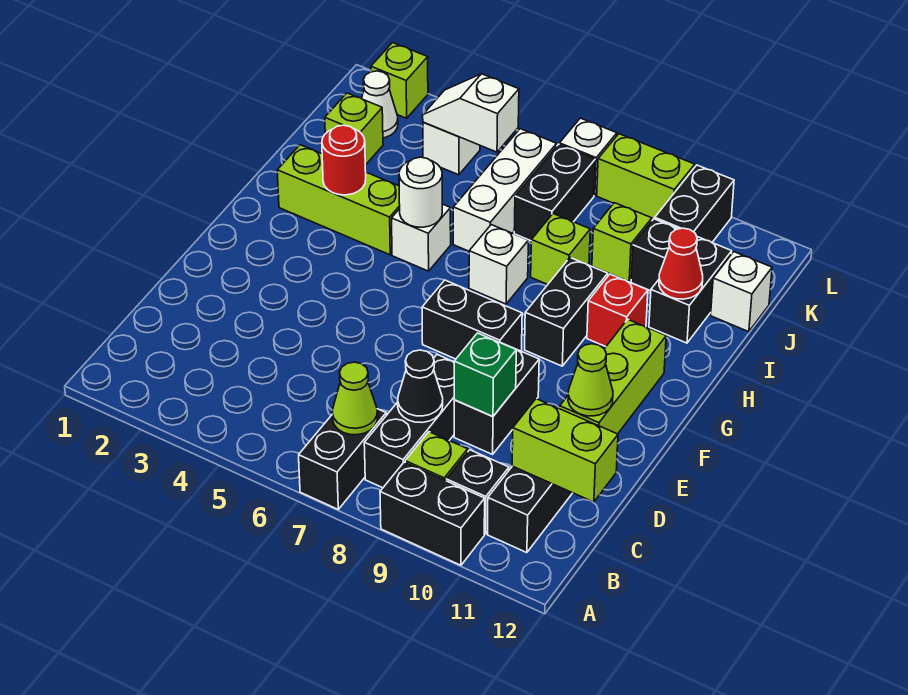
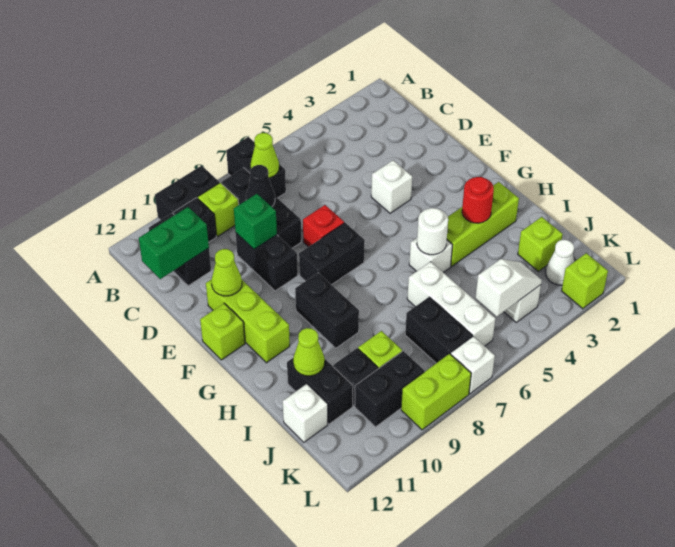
lime 1x2 brick [512,399,618,502] -> green 1x2 brick [139,207,209,279]
white 1x1 brick [469,225,528,304] -> white 1x1 brick moved to [371,160,412,213]
red 1x1 brick [587,274,648,347] -> red 1x1 brick moved to [303,205,344,247]
lime 1x1 brick [531,214,590,284] -> lime 1x1 brick moved to [200,303,245,360]
red 1x1 cone [659,228,703,299] -> lime 1x1 cone [293,328,325,376]
black 1x2 brick [655,165,734,242] -> black 1x2 brick turned to [355,351,424,427]

